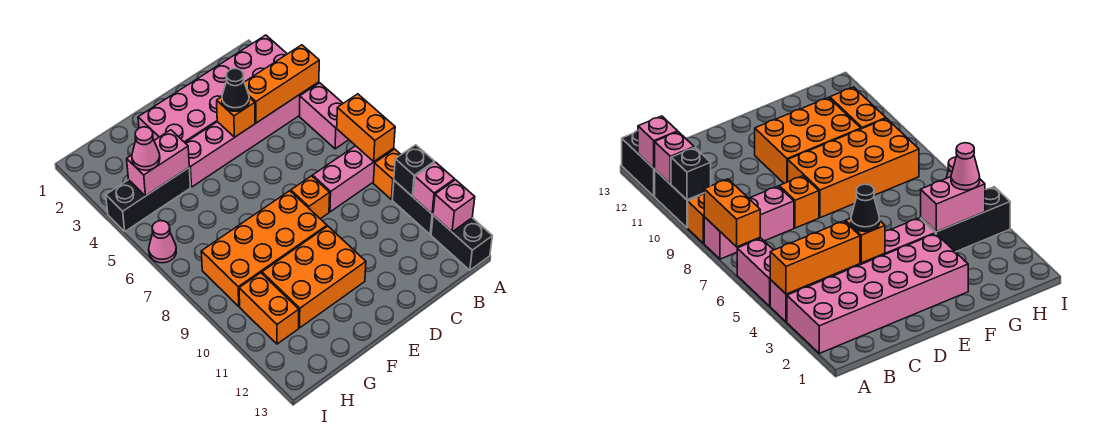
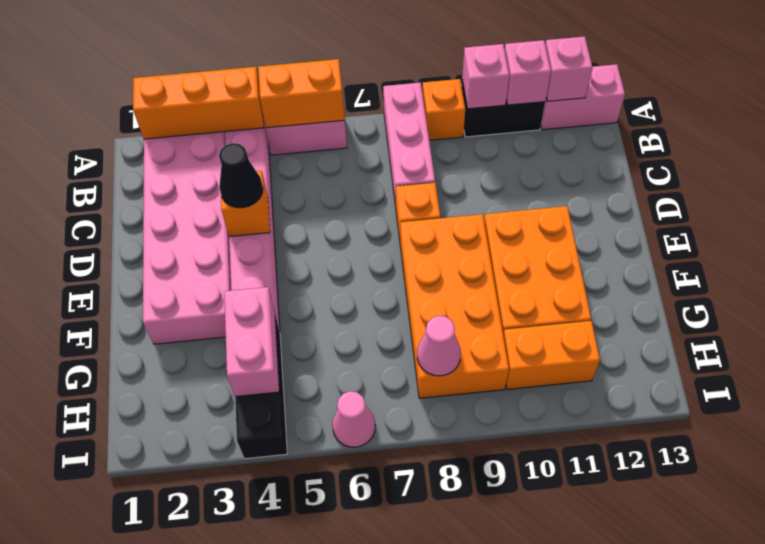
orange 1x3 brick [244,45,319,123] -> orange 1x3 brick turned to [133,67,264,139]
orange 1x2 brick [337,94,395,161] -> orange 1x2 brick moved to [258,59,345,128]
black 1x1 brick [394,145,435,196] -> pink 1x1 brick [462,44,509,109]
black 1x2 brick [431,216,492,270] -> pink 1x2 brick [541,64,625,130]
pink 1x1 cone [132,127,160,170] -> pink 1x1 cone moved to [417,316,461,376]

